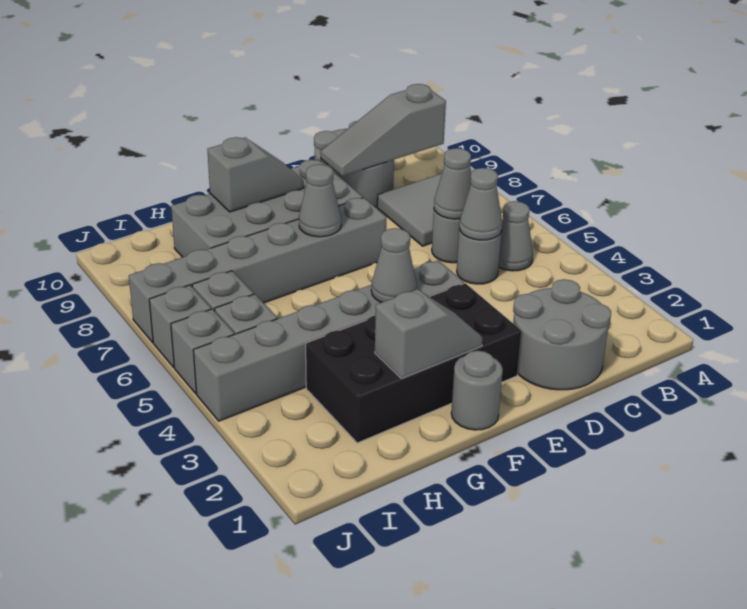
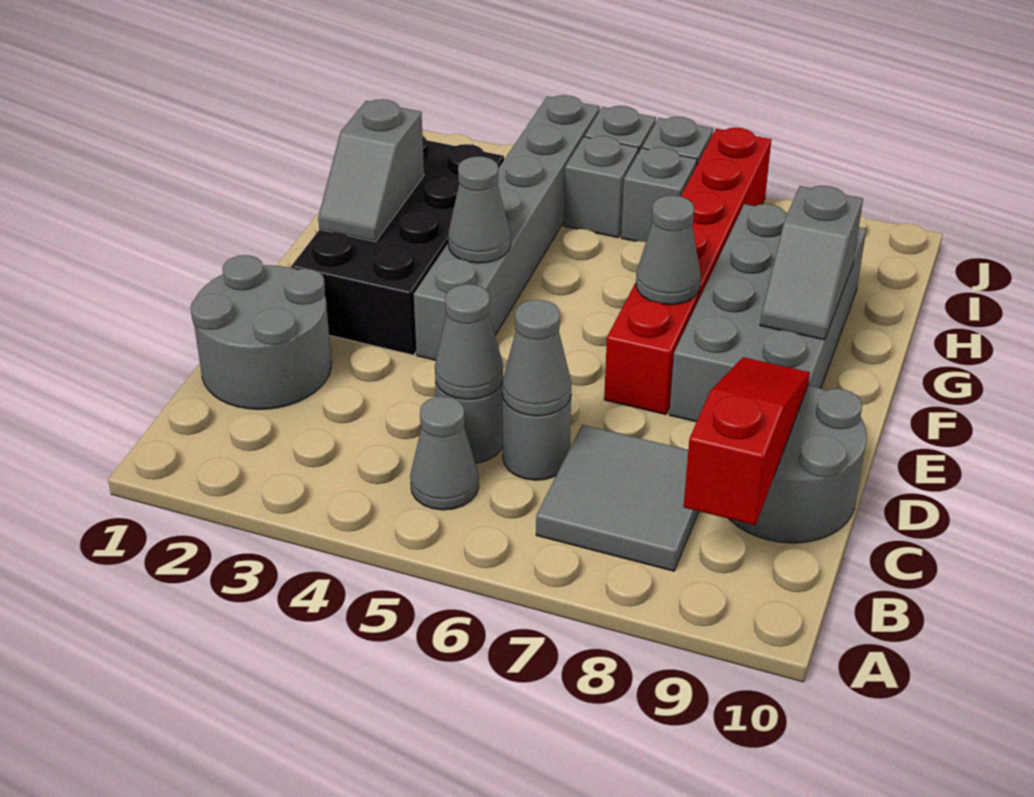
grey 1x3 slope [321,84,446,176] -> red 1x3 slope [684,357,810,525]
grey 1x6 brick [129,198,387,343] -> red 1x6 brick [604,128,771,415]
grey 1x1 round brick [451,351,503,430] -> none

